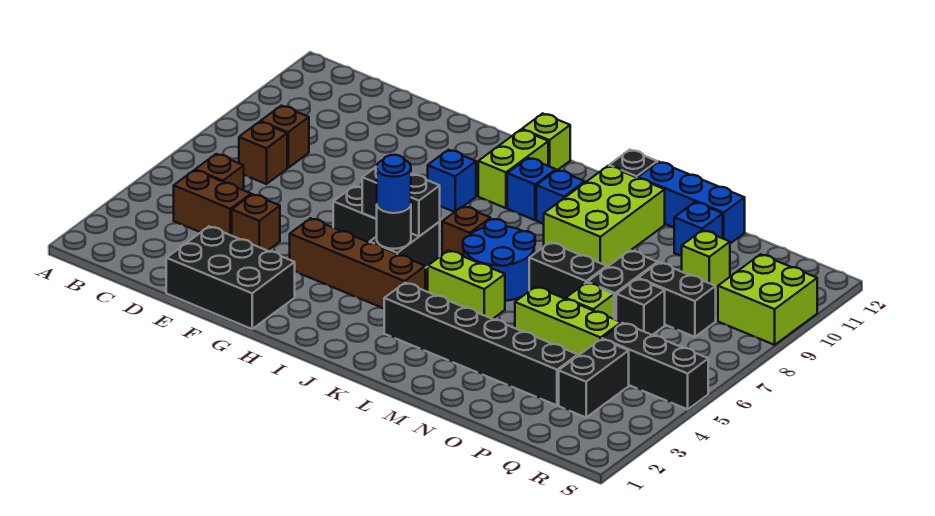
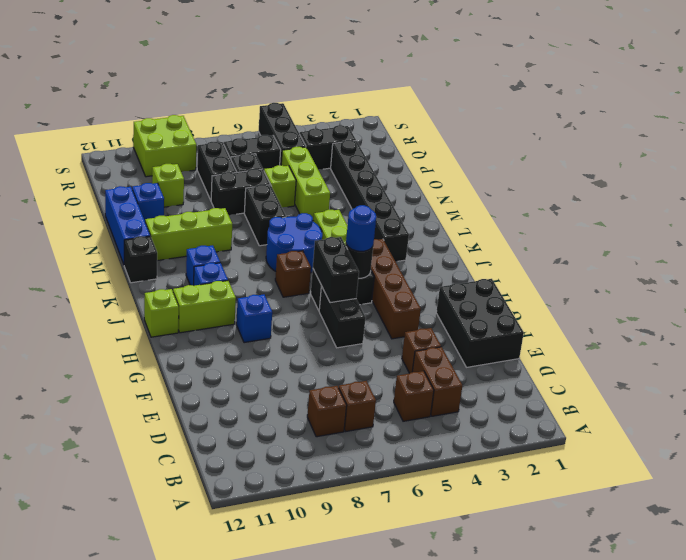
lime 2x3 brick [544,166,665,267] -> lime 1x3 brick [145,208,232,261]
none -> black 1x2 brick [223,135,281,170]

